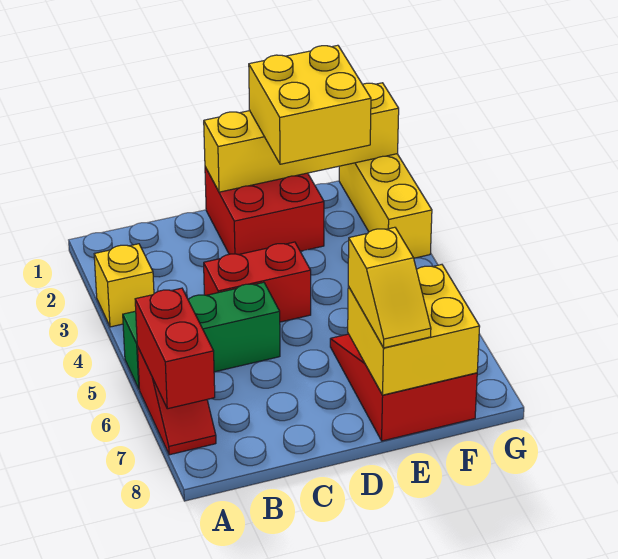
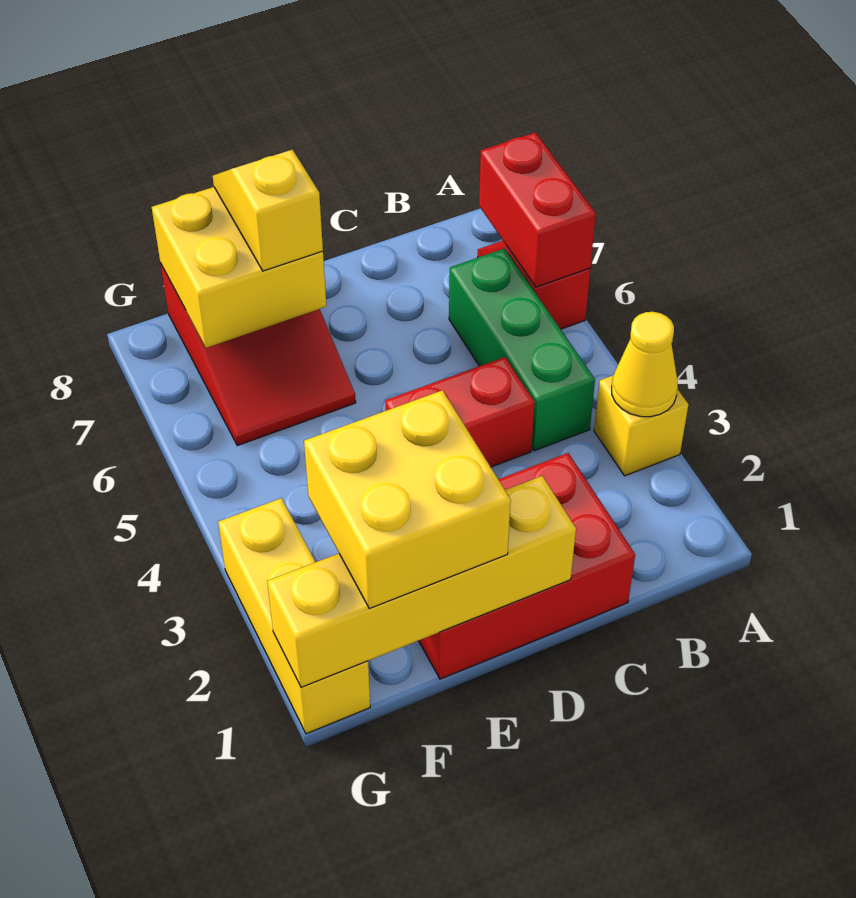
none -> yellow 1x1 cone [612,312,678,417]
green 1x3 brick [123,282,280,388] -> green 1x3 brick turned to [449,249,595,451]
red 2x2 brick [205,167,324,255] -> red 2x3 brick [419,453,635,679]

